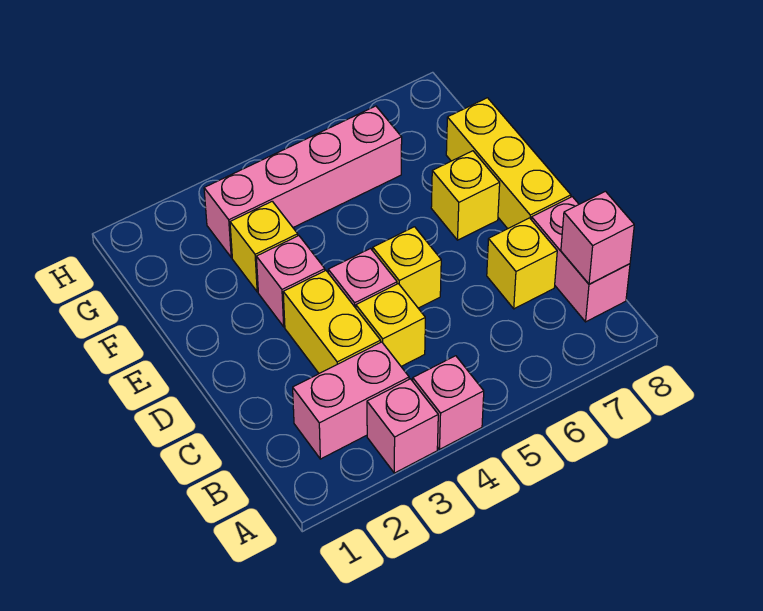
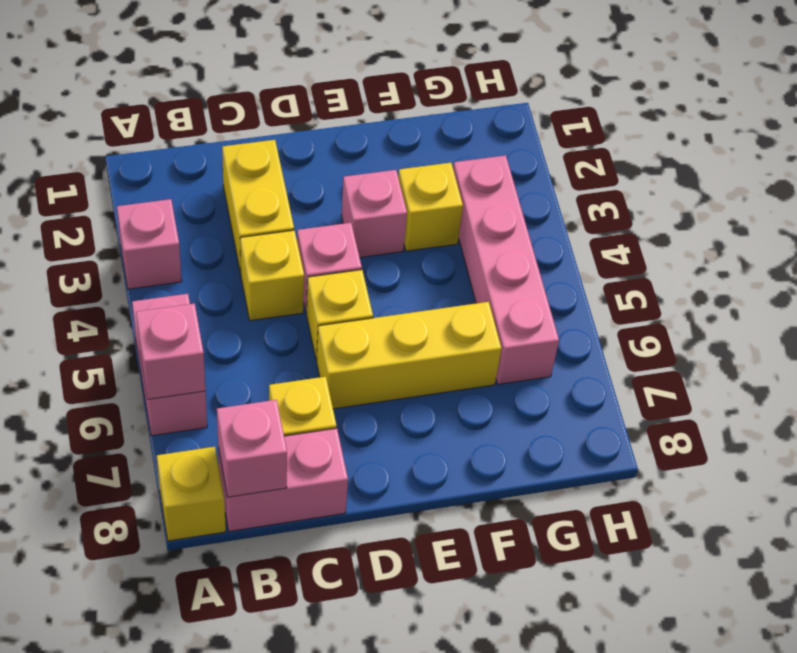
pink 1x1 brick [413,356,484,449] -> pink 1x1 brick moved to [136,304,205,399]
pink 1x2 brick [293,342,409,459] -> pink 1x2 brick moved to [132,294,207,436]
yellow 1x2 brick [283,271,381,373] -> yellow 1x2 brick turned to [222,140,294,274]
yellow 1x3 brick [446,98,571,229] -> yellow 1x3 brick moved to [317,302,501,409]
yellow 1x1 brick [431,151,500,240] -> yellow 1x1 brick moved to [157,447,226,541]

